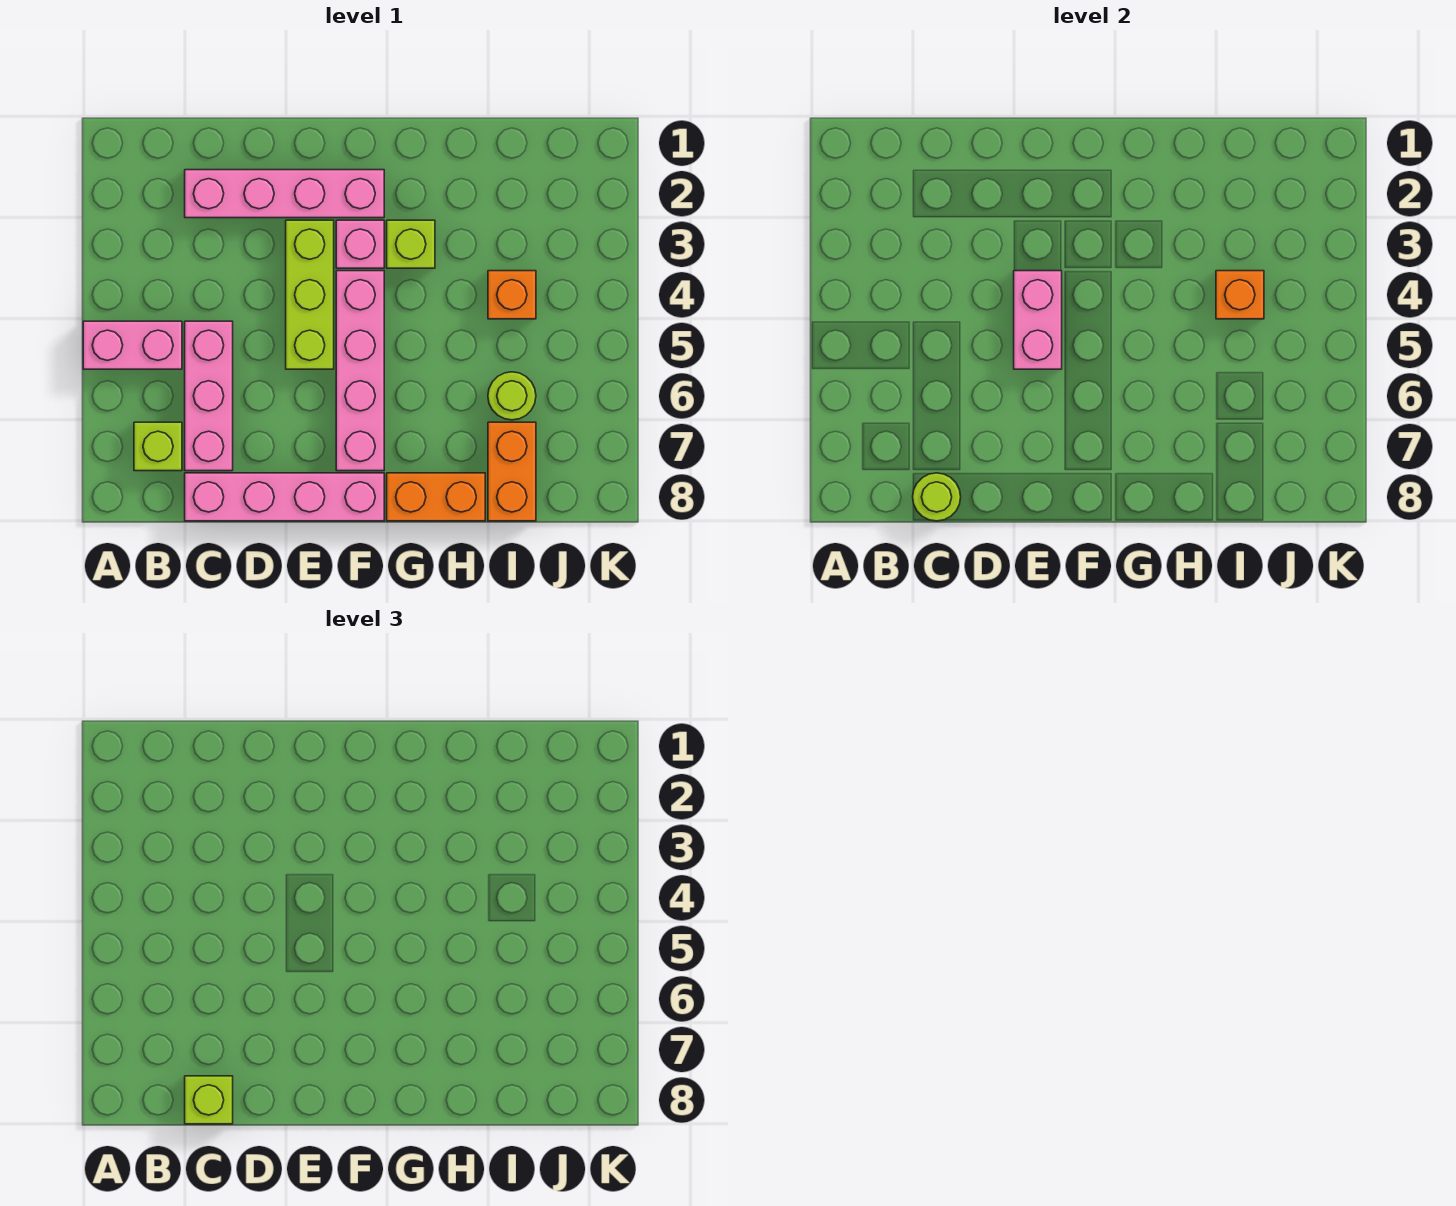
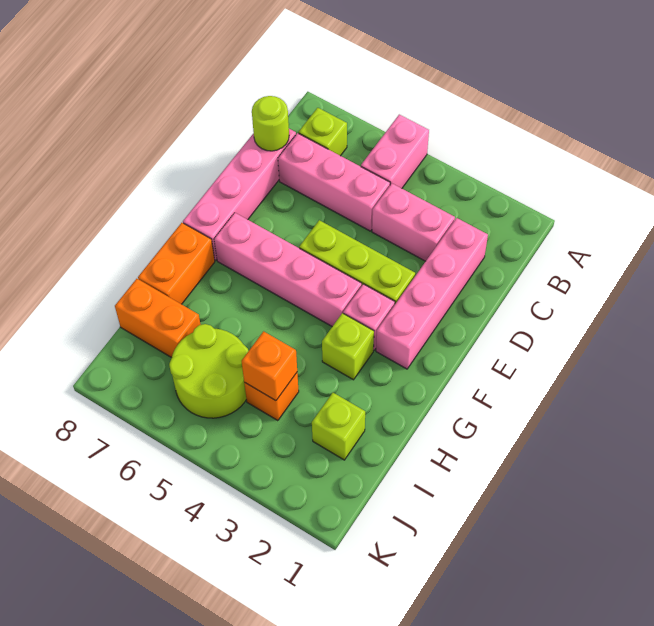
lime 1x1 brick [185,1076,233,1124] -> lime 1x1 brick moved to [312,393,365,460]
pink 1x2 brick [1014,271,1062,369] -> pink 1x2 brick moved to [372,184,455,261]
lime 1x1 round brick [488,372,536,420] -> lime 2x2 round brick [169,324,248,418]

